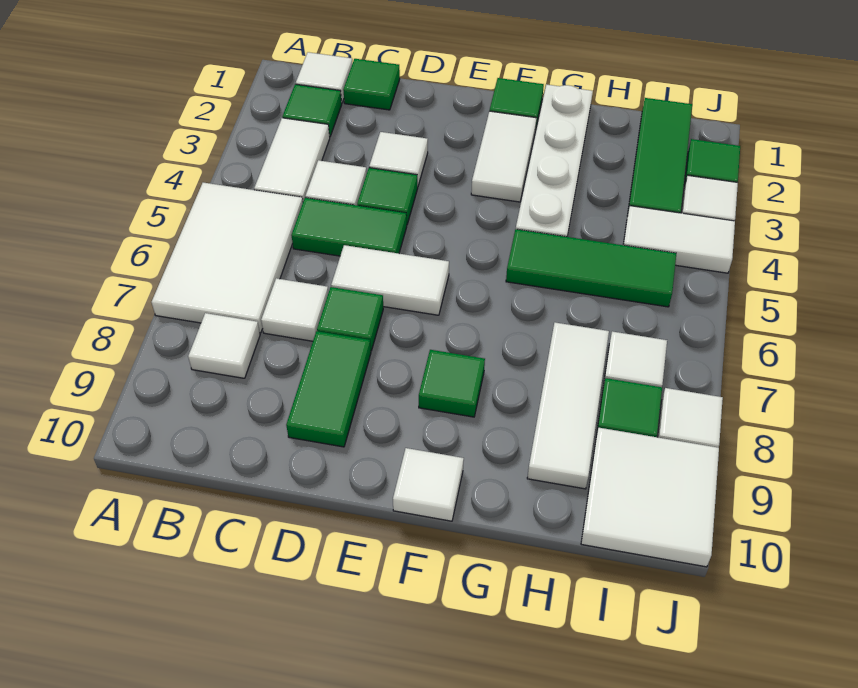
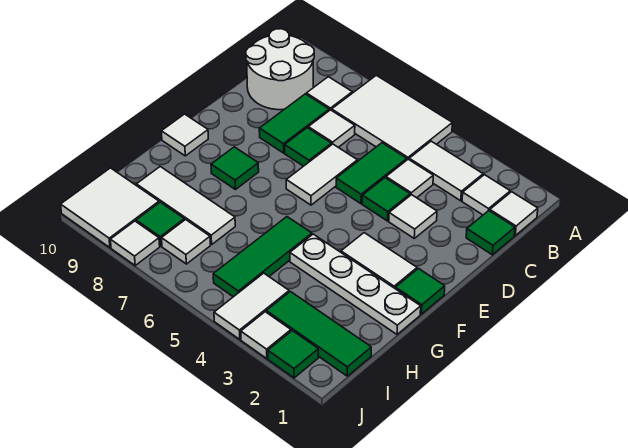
green 1x1 tile [282,84,342,137] -> white 1x1 tile [462,175,510,215]
none -> white 2x2 round brick [246,29,314,110]
green 1x2 tile [286,331,371,447] -> green 1x2 tile turned to [259,94,329,153]

